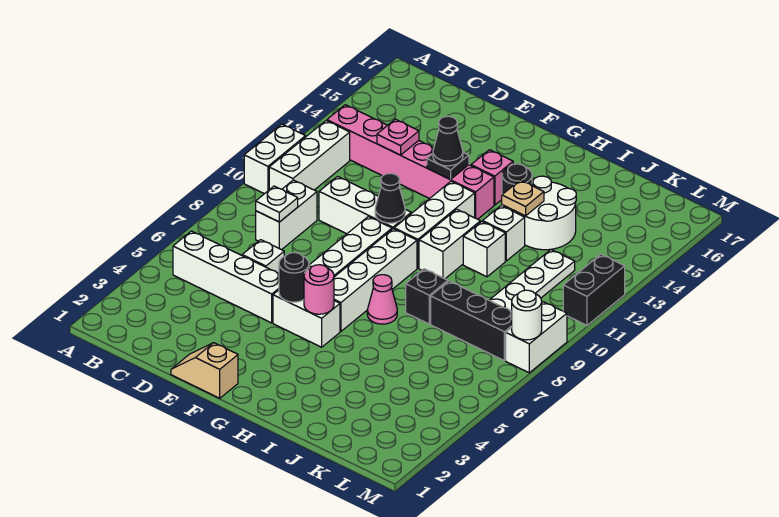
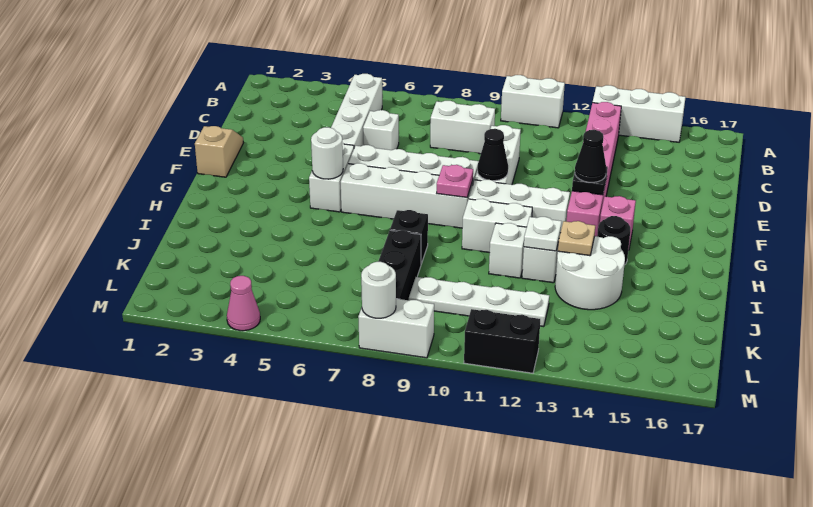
white 1x3 brick [269,121,350,190] -> white 1x3 brick moved to [593,85,686,142]
white 1x1 plate [256,186,298,222] -> white 1x1 plate moved to [524,217,562,251]
pink 1x1 plate [377,119,419,155] -> pink 1x1 plate moved to [437,165,473,197]
black 1x1 round brick [279,253,309,302] -> none
pink 1x1 round brick [304,265,334,314] -> white 1x1 round brick [311,127,343,179]
pink 1x1 cone [367,275,397,324] -> pink 1x1 cone moved to [227,276,260,331]

